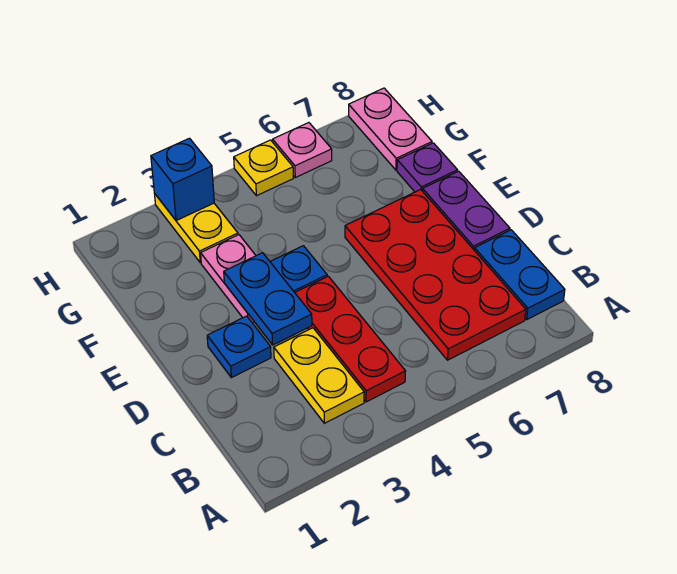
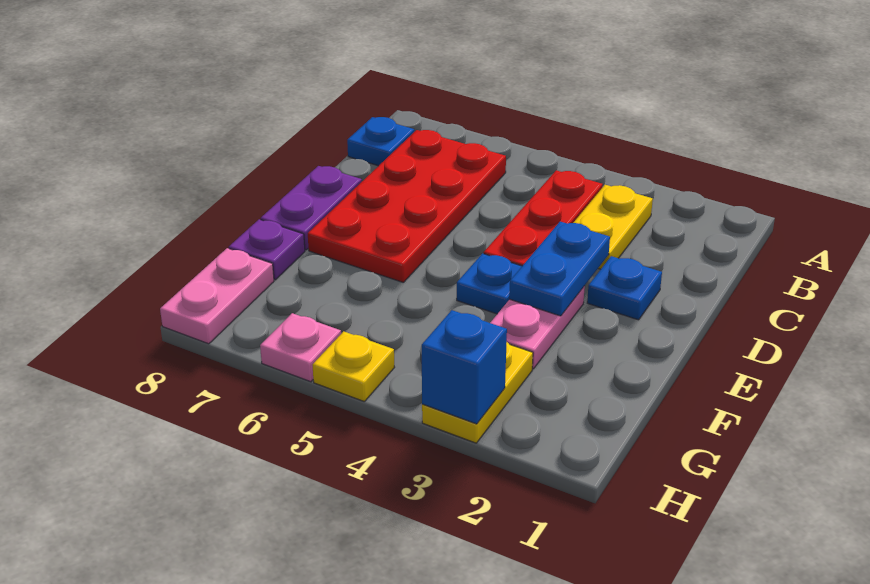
blue 1x2 plate [474,230,565,319] -> blue 1x1 plate [347,117,414,166]

